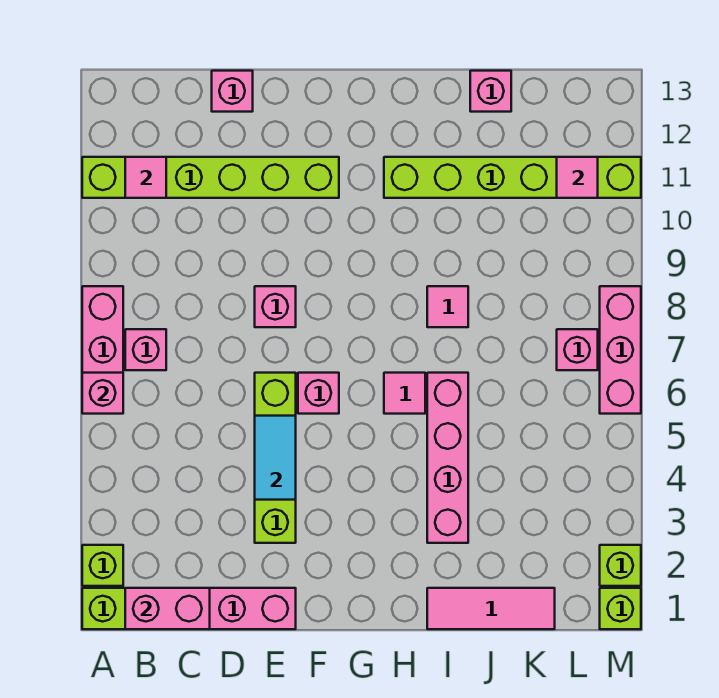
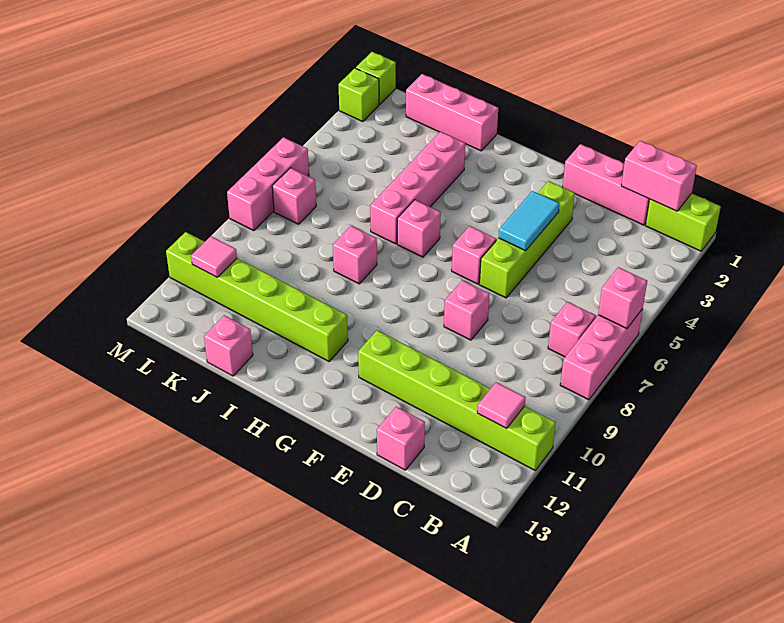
lime 1x1 brick [82,545,123,586] -> none
pink 1x1 tile [384,373,425,414] -> pink 1x1 brick [397,200,441,257]
pink 1x3 tile [427,588,555,629] -> pink 1x3 brick [406,74,498,151]
pink 1x1 tile [427,286,468,327] -> pink 1x1 brick [333,226,377,284]

